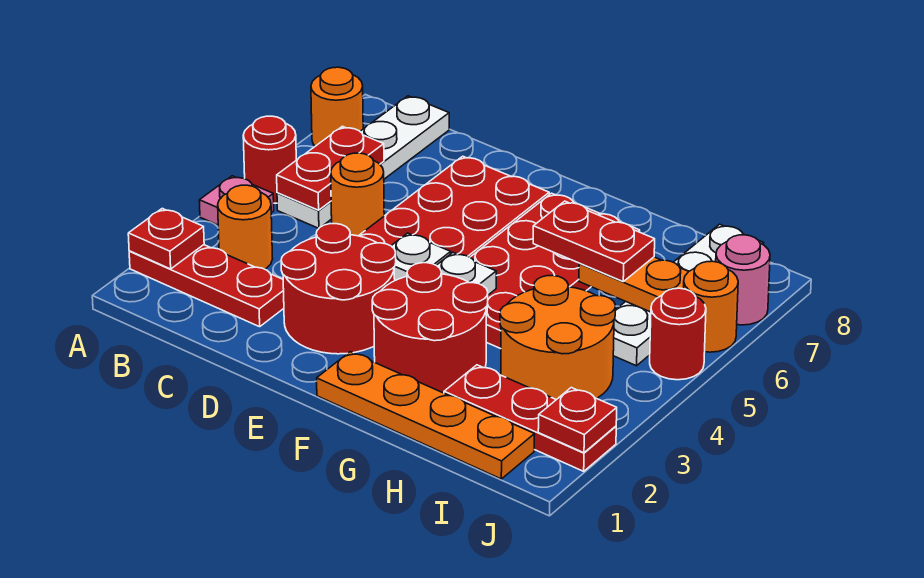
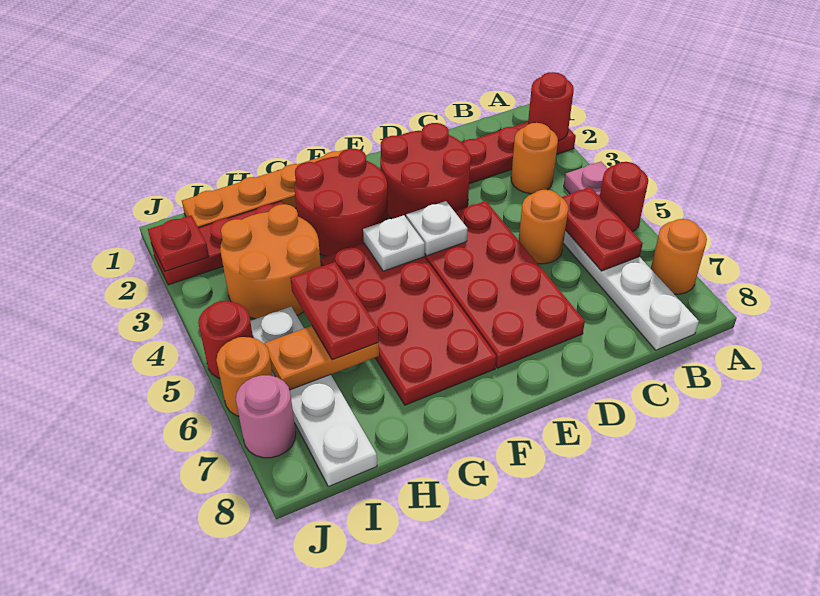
red 1x1 plate [128,208,204,269] -> red 1x1 round brick [528,72,574,141]
red 1x2 plate [533,201,655,281] -> red 1x2 plate turned to [290,262,379,360]

